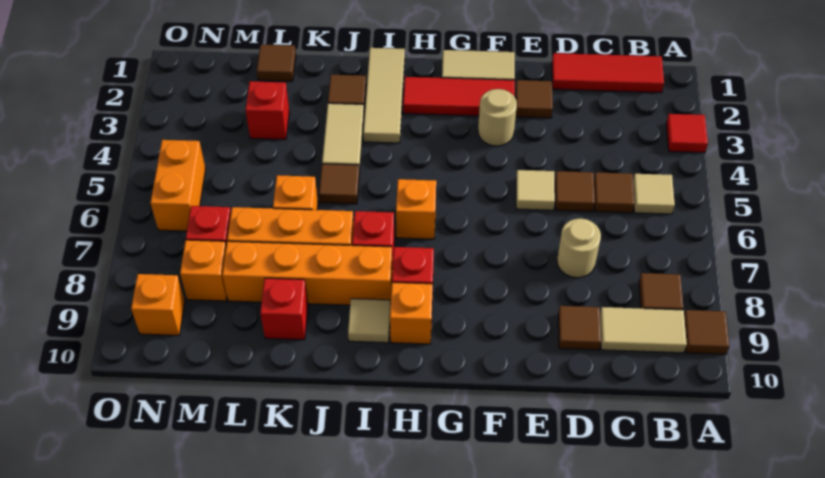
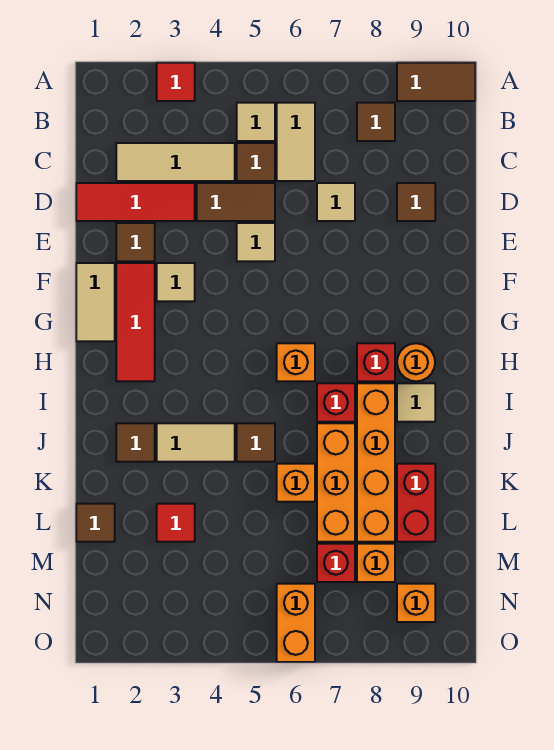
brown 1x1 tile [684,310,729,354] -> brown 1x2 tile [397,63,475,101]
red 1x3 tile [552,53,664,93] -> red 1x3 tile turned to [76,183,195,221]
tan 1x2 tile [600,307,687,353] -> tan 1x2 tile moved to [277,103,315,181]
brown 1x1 tile [555,171,595,212] -> brown 1x2 tile [197,183,275,221]
tan 1x1 round brick [557,218,601,278] -> tan 1x1 tile [317,183,355,221]
tan 1x1 round brick [478,89,517,146] -> tan 1x1 tile [157,263,195,301]
orange 1x1 brick [390,282,433,344] -> orange 1x1 round brick [397,343,435,381]
tan 1x3 tile [363,48,405,143] -> tan 1x3 tile moved to [116,143,235,181]
red 1x1 brick [260,278,308,340] -> red 1x2 brick [397,464,435,542]
red 1x1 brick [246,81,289,140] -> red 1x1 tile [157,504,195,542]
orange 1x2 brick [150,140,206,231] -> orange 1x2 brick turned to [277,584,315,662]

